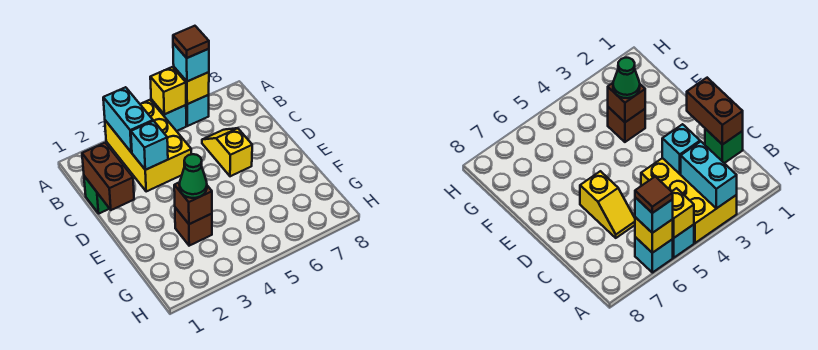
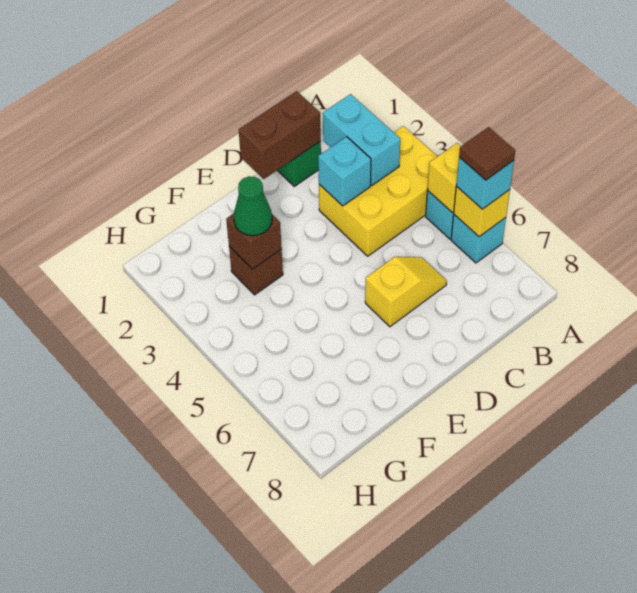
cyan 1x2 brick [103,87,153,152] -> cyan 1x2 brick turned to [323,94,400,185]

